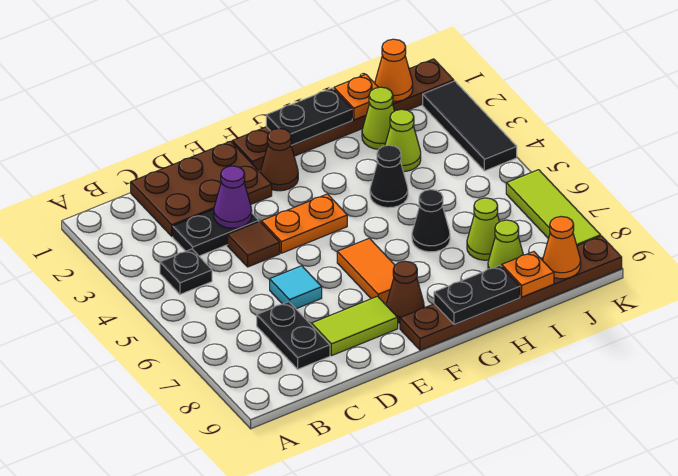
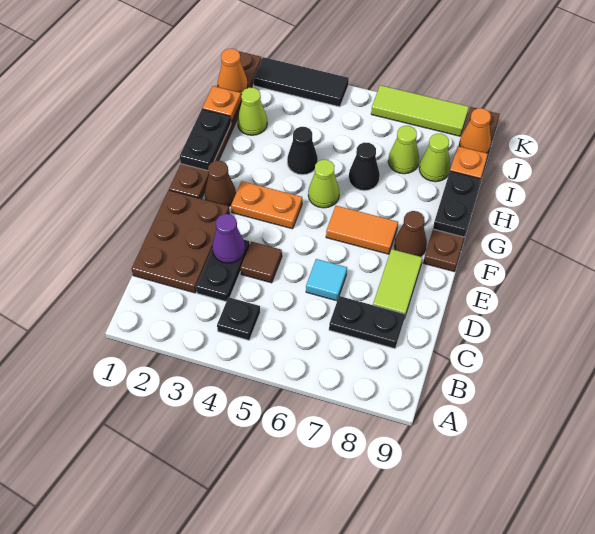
orange 1x2 plate [261,194,347,253] -> orange 1x2 plate turned to [231,181,302,229]
lime 1x1 cone [385,109,421,172] -> lime 1x1 cone moved to [308,160,339,208]

